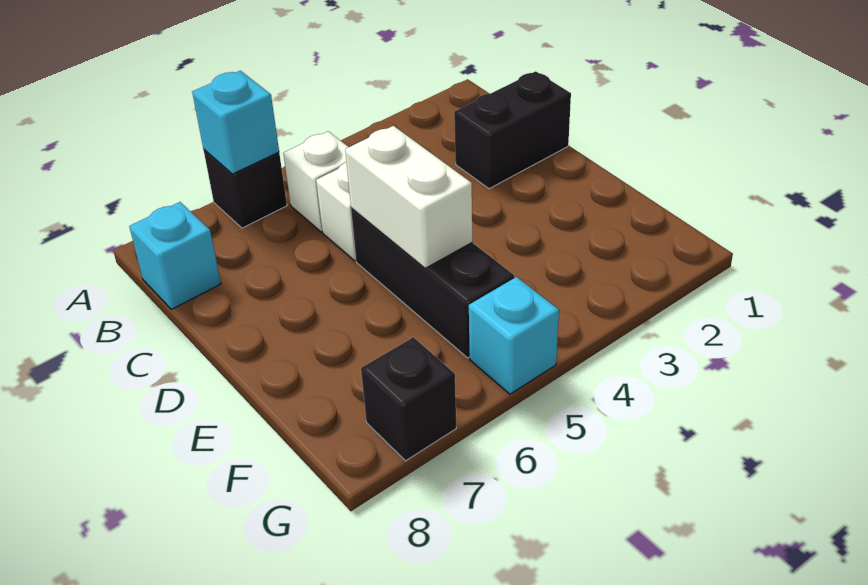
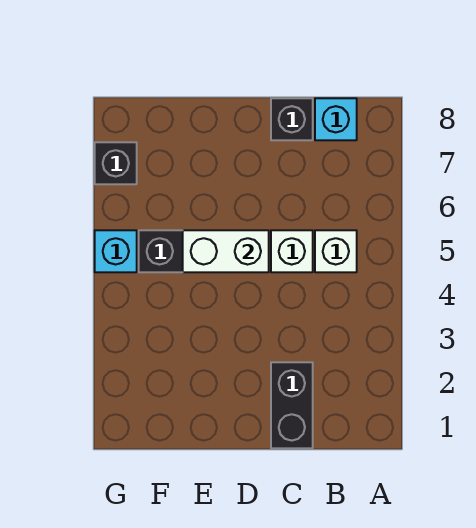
black 1x1 brick [204,150,287,228] -> black 1x1 brick moved to [271,98,313,140]
cyan 1x1 brick [192,71,279,174] -> none

